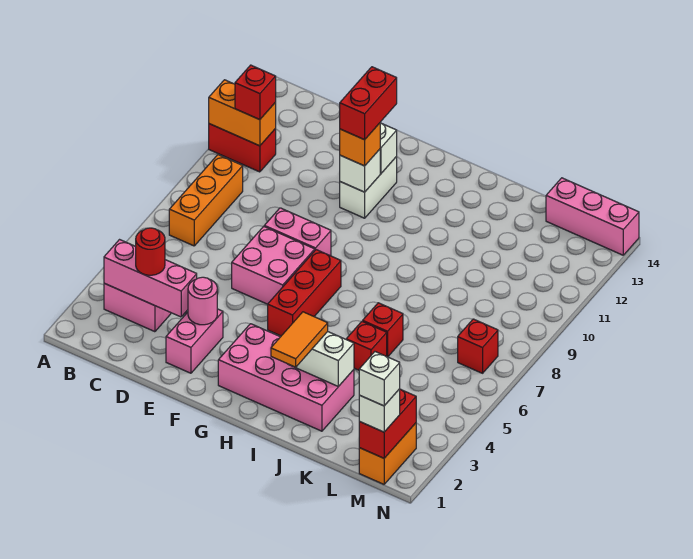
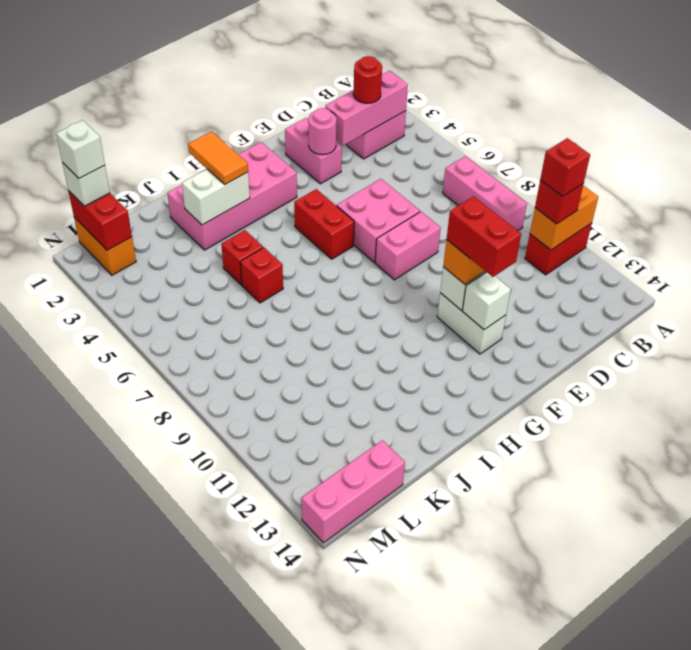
orange 1x3 brick [169,155,243,246] -> pink 1x3 brick [443,156,527,231]
red 1x3 brick [268,250,341,336] -> red 1x2 brick [294,189,354,259]
red 1x1 brick [458,319,498,373] -> red 1x1 brick moved to [540,138,590,197]

